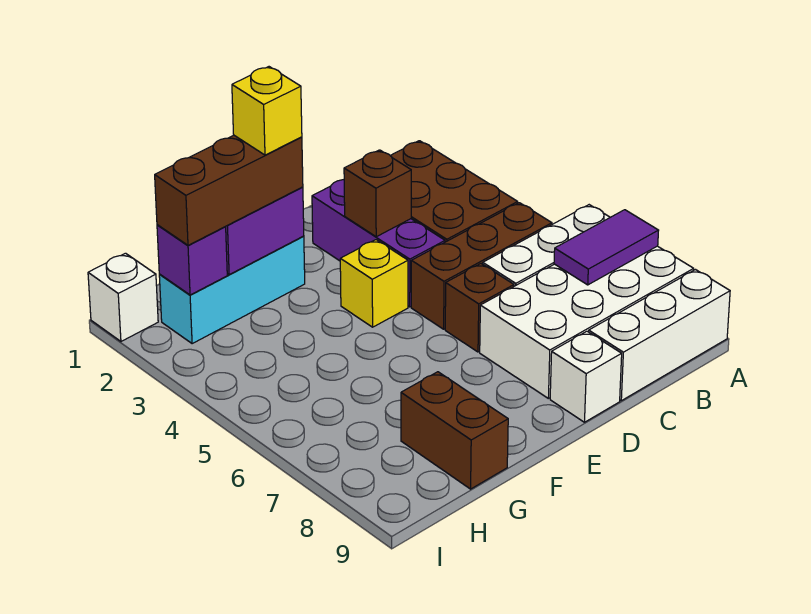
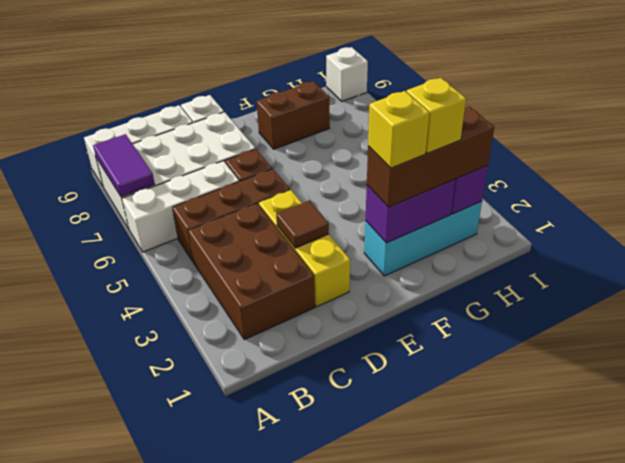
purple 1x2 tile [554,210,659,285] -> purple 1x2 tile turned to [93,134,155,197]
purple 1x3 brick [312,180,445,307] -> yellow 1x3 brick [259,190,350,307]
brown 1x1 brick [344,150,411,237] -> brown 1x1 tile [276,201,329,248]
yellow 1x1 brick [340,240,408,327] -> yellow 1x1 brick moved to [407,78,466,154]
brown 1x2 brick [401,372,508,489] -> brown 1x2 brick turned to [257,81,330,149]
white 1x1 brick [88,253,158,341] -> white 1x1 brick moved to [326,47,368,101]

